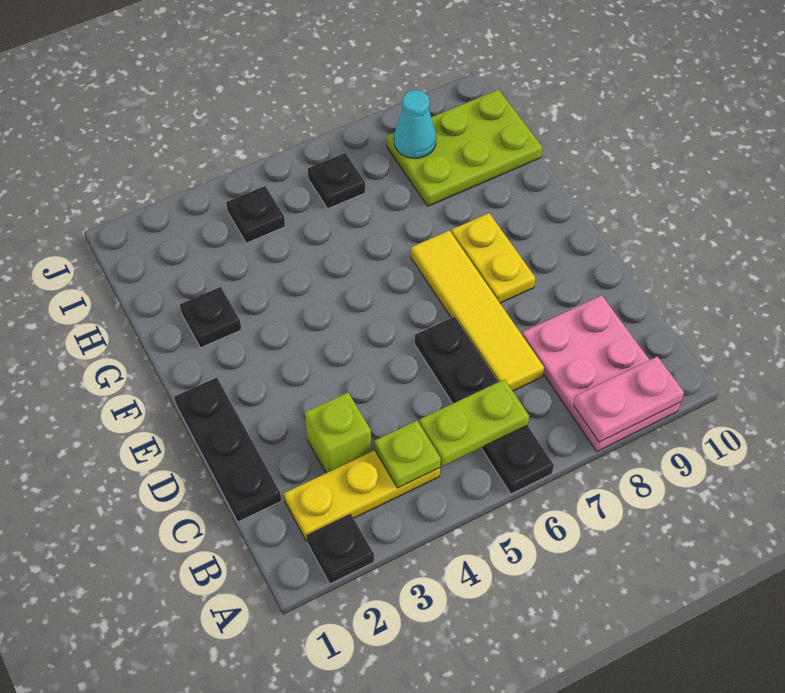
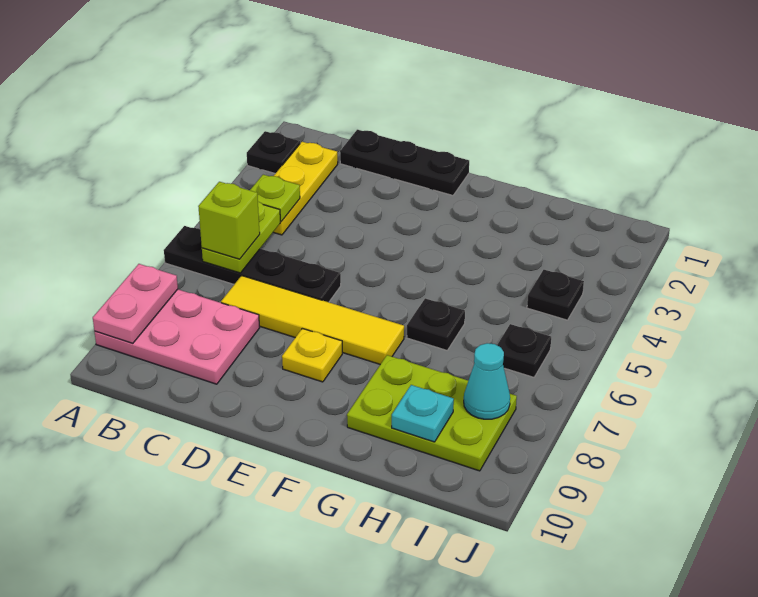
lime 1x1 brick [305,392,371,473] -> lime 1x1 brick moved to [198,182,260,259]
yellow 1x2 plate [451,213,535,303] -> yellow 1x1 plate [282,328,342,382]
black 1x1 plate [180,287,241,348] -> black 1x1 plate moved to [407,298,465,350]
lime 2x3 plate [387,90,542,206] -> lime 2x3 plate turned to [347,355,517,471]
none -> cyan 1x1 plate [392,385,454,442]

